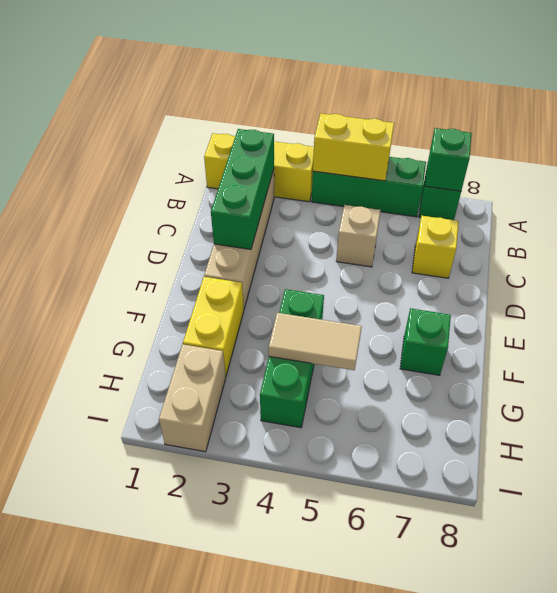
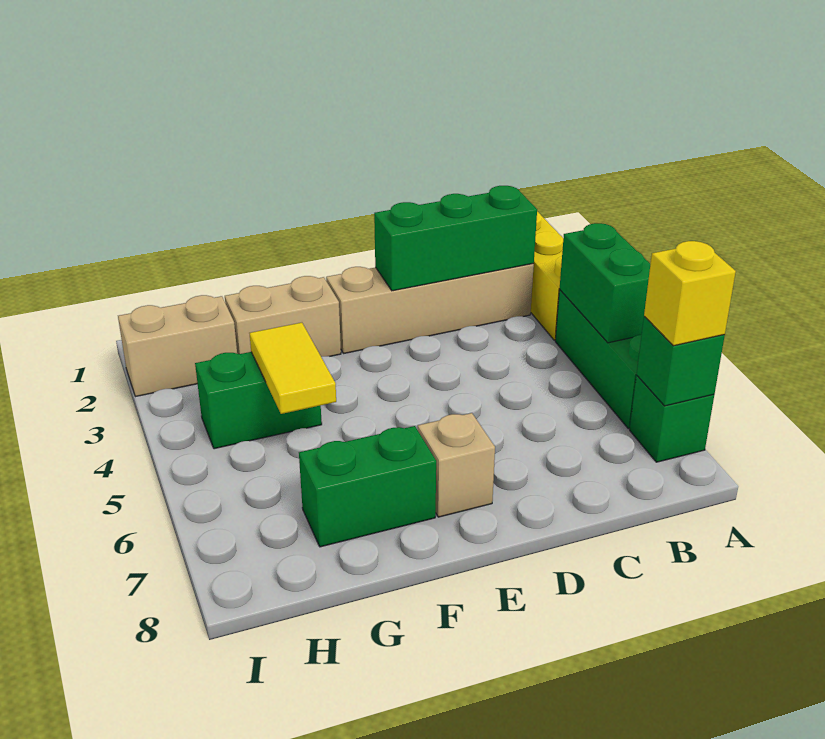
yellow 1x2 brick [313,114,394,181] -> green 1x2 brick [559,223,650,343]
tan 1x1 brick [336,205,381,267] -> tan 1x1 brick moved to [418,413,495,517]
yellow 1x1 brick [412,216,459,278] -> yellow 1x1 brick moved to [644,241,736,346]
yellow 1x2 brick [183,277,244,376] -> tan 1x2 brick [225,276,341,357]
green 1x3 brick [260,289,324,428] -> green 1x2 brick [195,352,322,449]
green 1x1 brick [400,308,451,375] -> green 1x2 brick [299,426,436,547]
tan 1x2 tile [269,313,362,370] -> yellow 1x2 tile [250,323,336,414]

